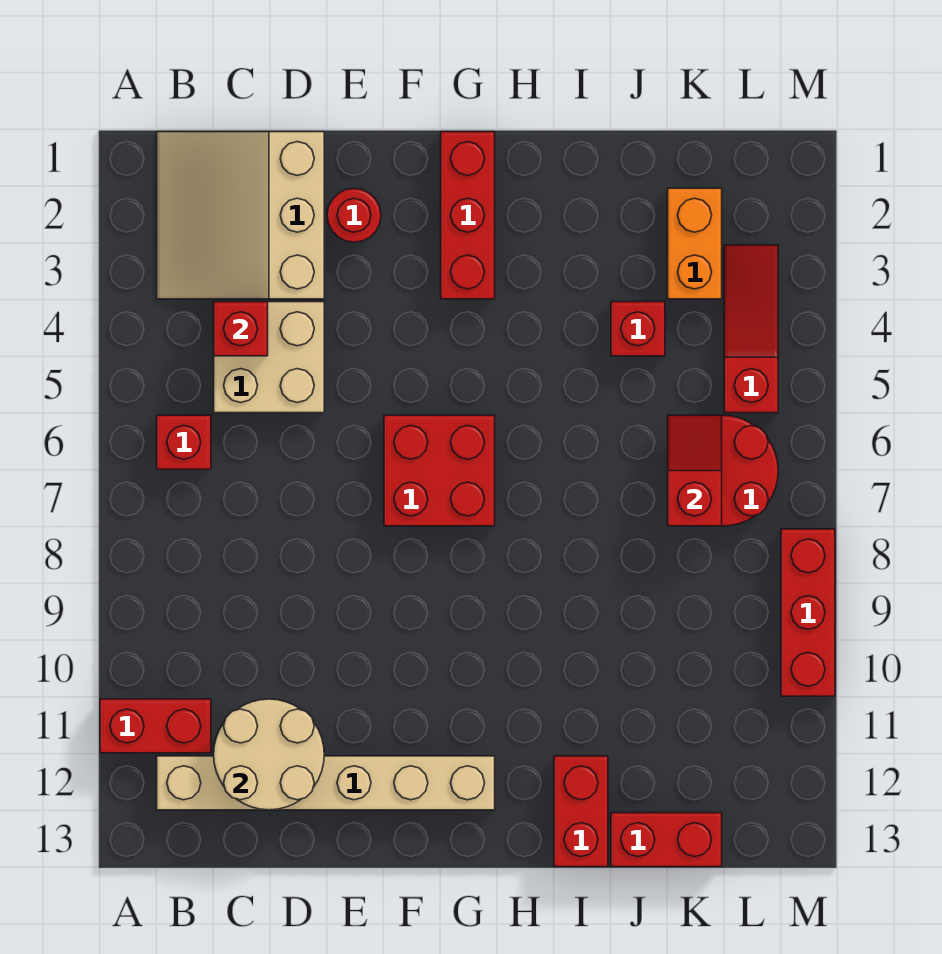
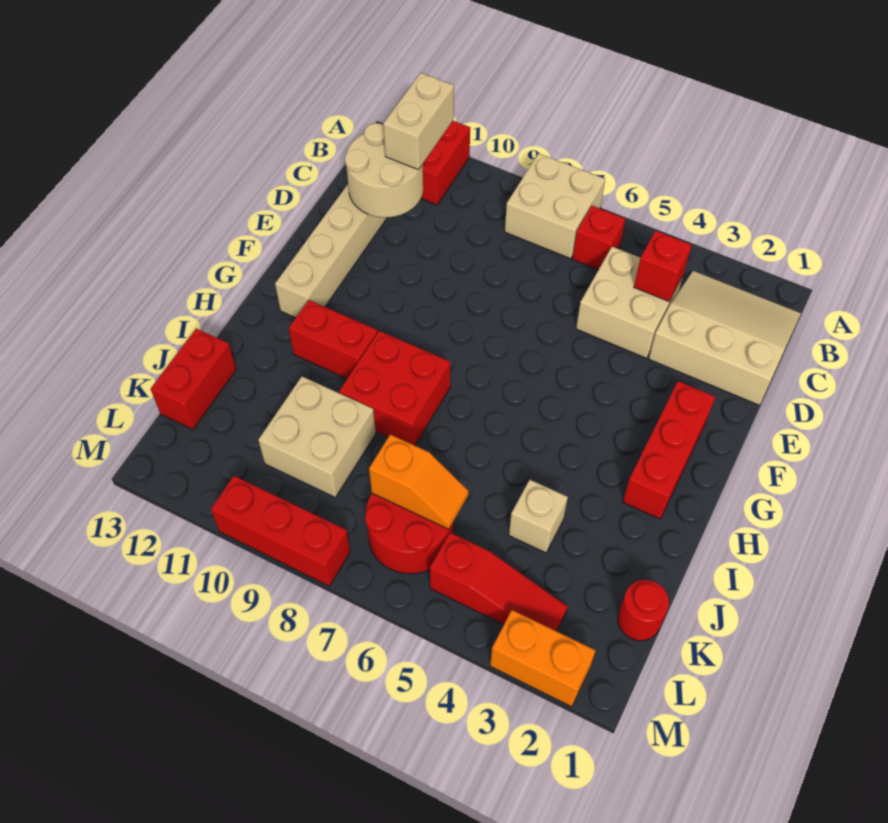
none -> tan 2x2 brick [505,153,605,259]
none -> tan 1x2 brick [383,73,454,170]
red 1x1 round brick [327,188,381,242] -> red 1x1 round brick moved to [618,580,669,641]
red 2x2 brick [384,415,495,526] -> red 2x2 brick moved to [339,331,450,445]
red 1x3 brick [441,132,495,299] -> red 1x3 brick turned to [623,381,715,519]
red 1x2 brick [554,756,608,867] -> red 1x2 brick moved to [289,300,378,379]
red 1x1 brick [611,302,665,356] -> tan 1x1 brick [509,480,568,553]
none -> tan 2x2 brick [258,377,376,497]
orange 1x2 brick [668,188,722,299] -> orange 1x2 brick moved to [490,610,596,707]
red 1x2 slope [668,415,722,526] -> orange 1x2 slope [369,434,469,529]

